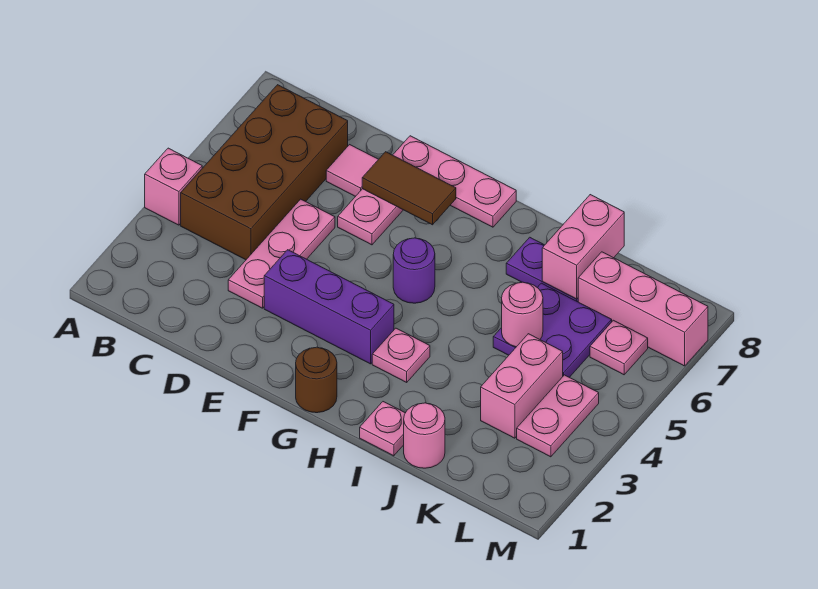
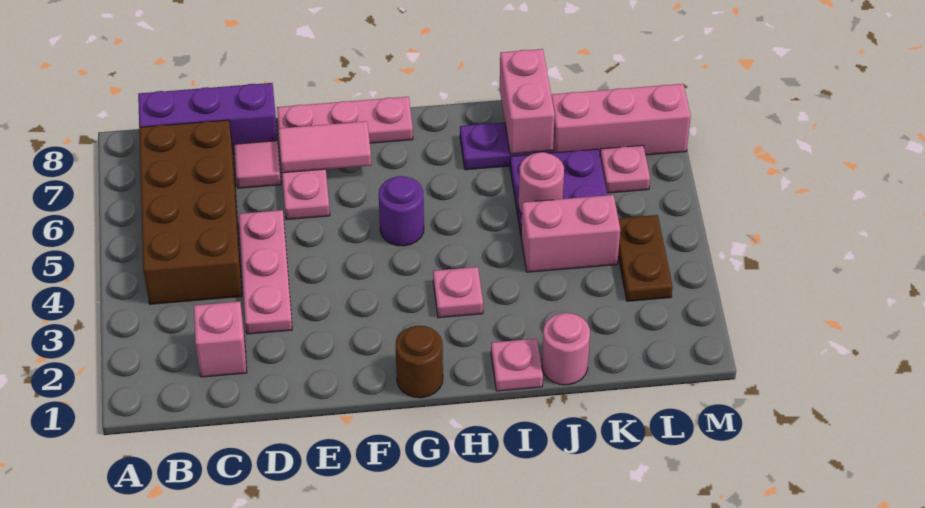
pink 1x1 brick [145,148,202,225] -> pink 1x1 brick moved to [194,302,247,377]
purple 1x3 brick [264,250,394,364] -> purple 1x3 brick moved to [138,83,278,154]
brown 1x2 tile [362,152,456,225] -> pink 1x2 tile [279,121,371,173]
pink 1x2 brick [481,334,563,438] -> pink 1x2 brick turned to [521,195,620,272]
pink 1x2 plate [517,375,599,457] -> brown 1x2 plate [618,215,673,301]

